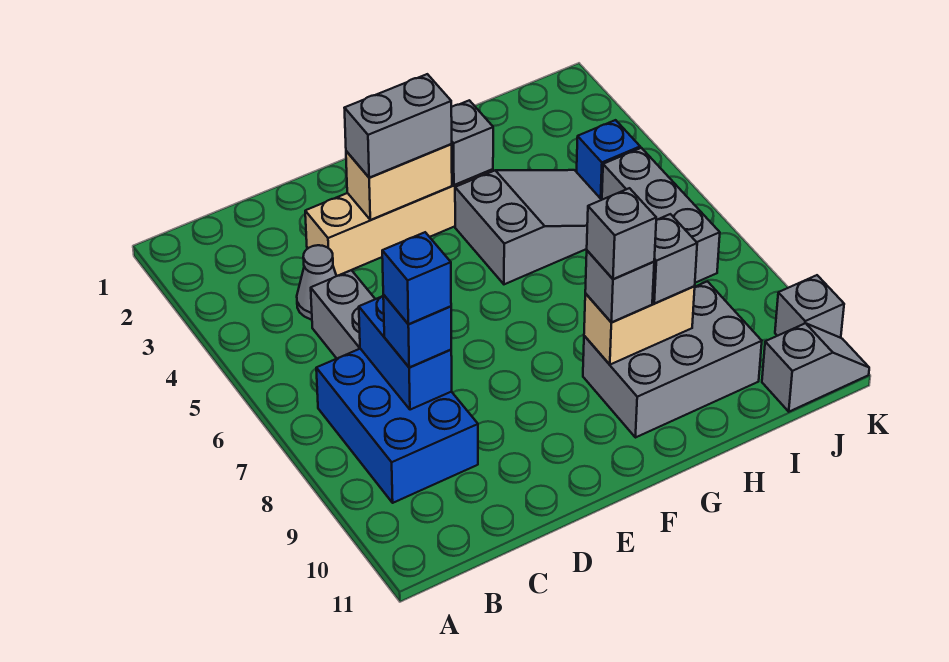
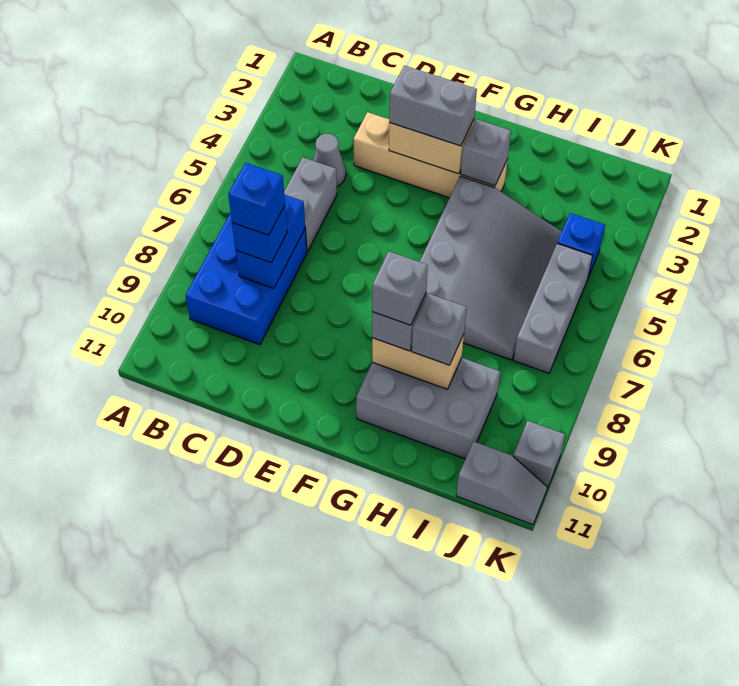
grey 2x3 slope [455,170,601,284] -> grey 3x4 slope [420,176,562,360]

